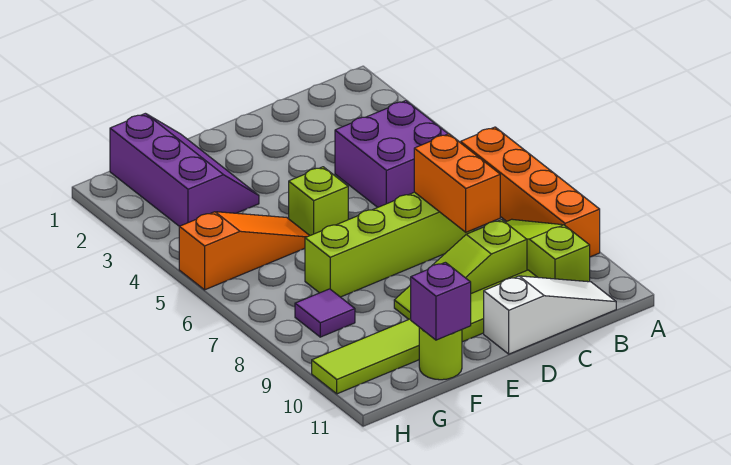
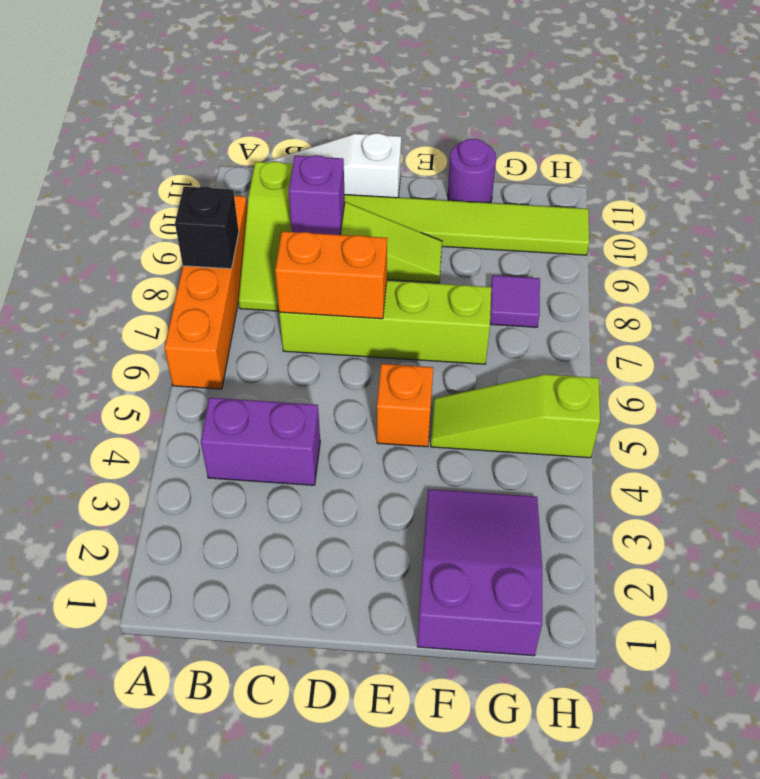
none -> black 1x1 brick [175,187,239,269]
purple 2x2 brick [335,101,448,207] -> purple 1x2 brick [201,398,320,485]
orange 1x2 brick [414,134,500,232] -> orange 1x2 brick turned to [275,231,387,319]
lime 1x1 brick [289,167,348,235] -> orange 1x1 brick [377,364,433,447]
purple 2x3 slope [110,113,259,226] -> purple 2x3 slope turned to [417,489,542,656]
orange 1x3 slope [179,212,310,290] -> lime 1x3 slope [431,374,600,458]
lime 1x1 round brick [419,327,462,380] -> purple 1x1 round brick [448,139,496,203]
purple 1x1 brick [411,262,471,340] -> purple 1x1 brick moved to [289,155,345,235]

